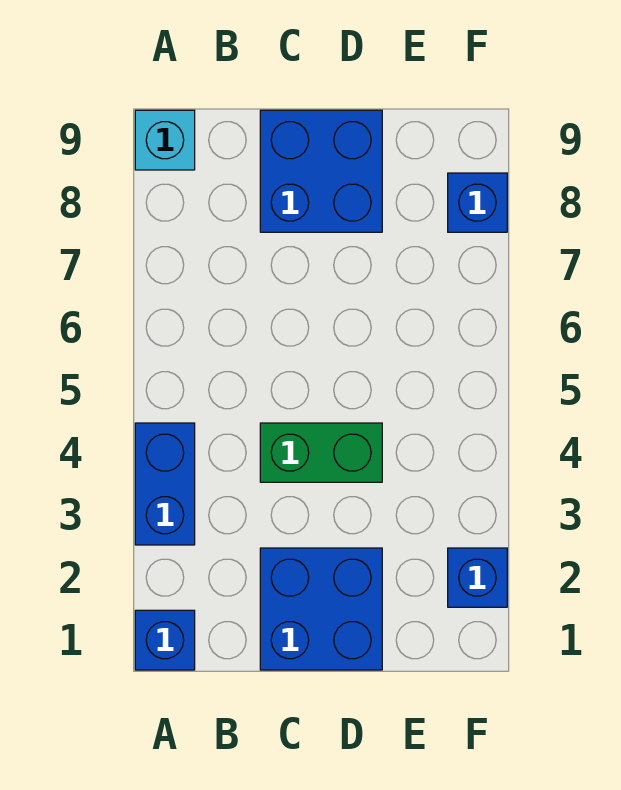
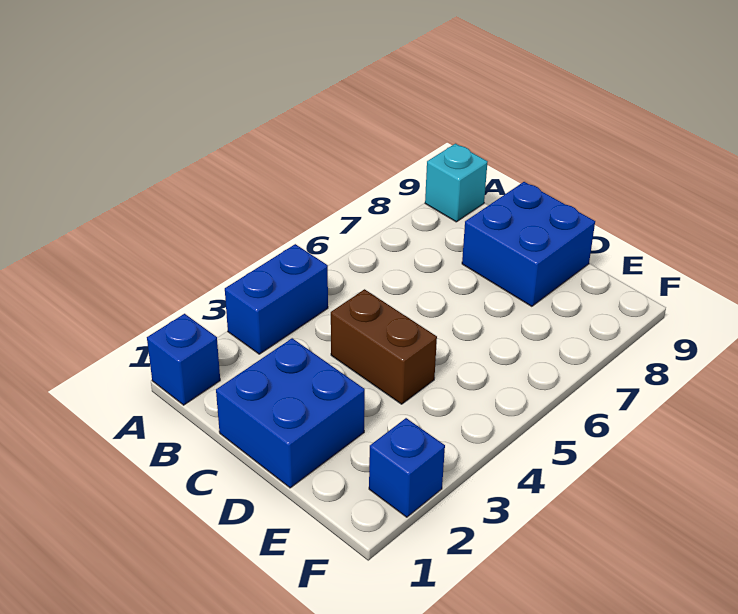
green 1x2 brick [260,423,382,482] -> brown 1x2 brick [331,289,437,404]
blue 1x1 brick [448,173,507,232] -> none

